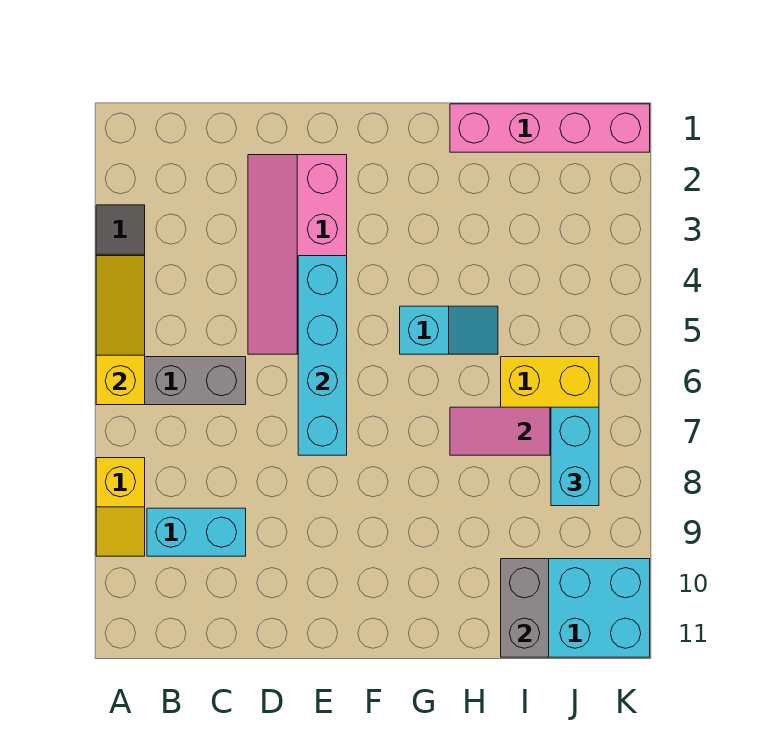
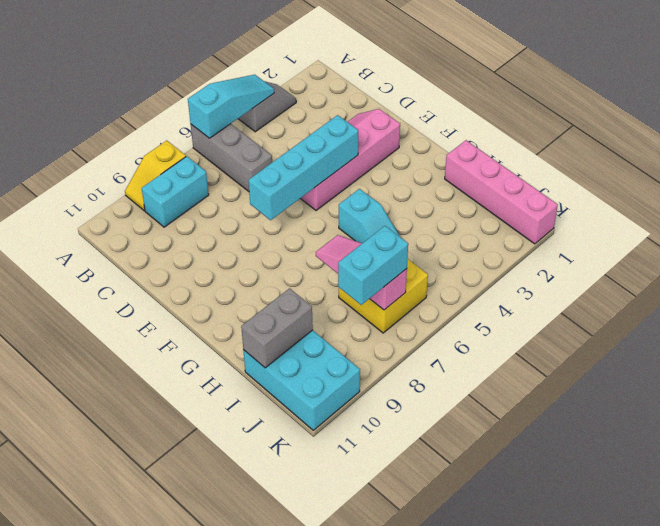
yellow 1x3 slope [96,256,145,405] -> cyan 1x3 slope [188,74,274,138]
cyan 1x2 brick [147,508,246,556] -> cyan 1x2 brick turned to [142,156,209,227]

